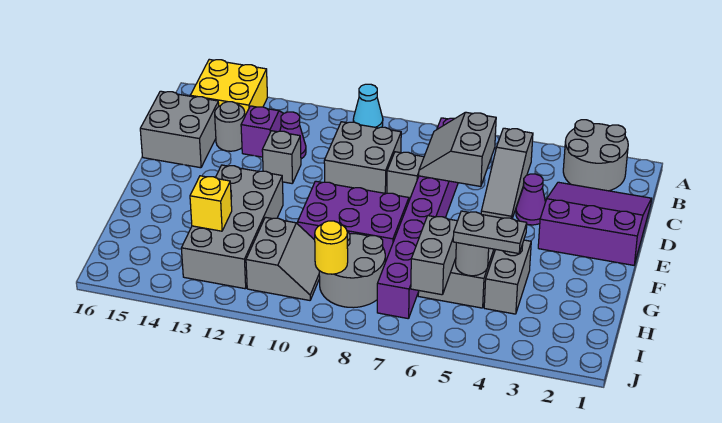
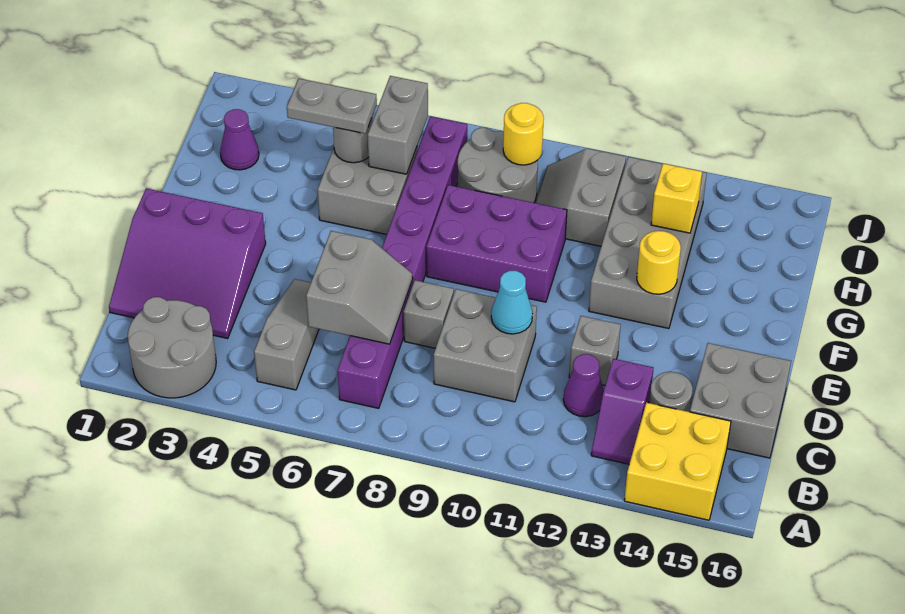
cyan 1x1 cone [353,84,383,128] -> cyan 1x1 cone moved to [491,271,533,334]
purple 1x1 cone [516,174,545,225] -> purple 1x1 cone moved to [220,109,259,170]
none -> yellow 1x1 round brick [637,231,681,294]
grey 1x2 brick [484,240,531,314] -> none

